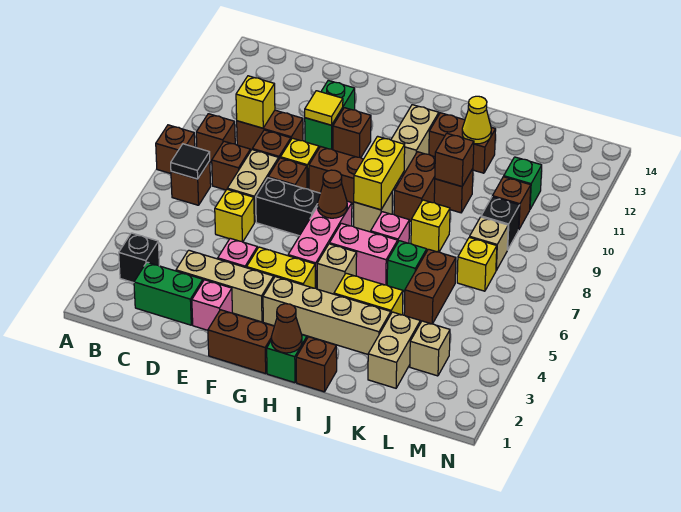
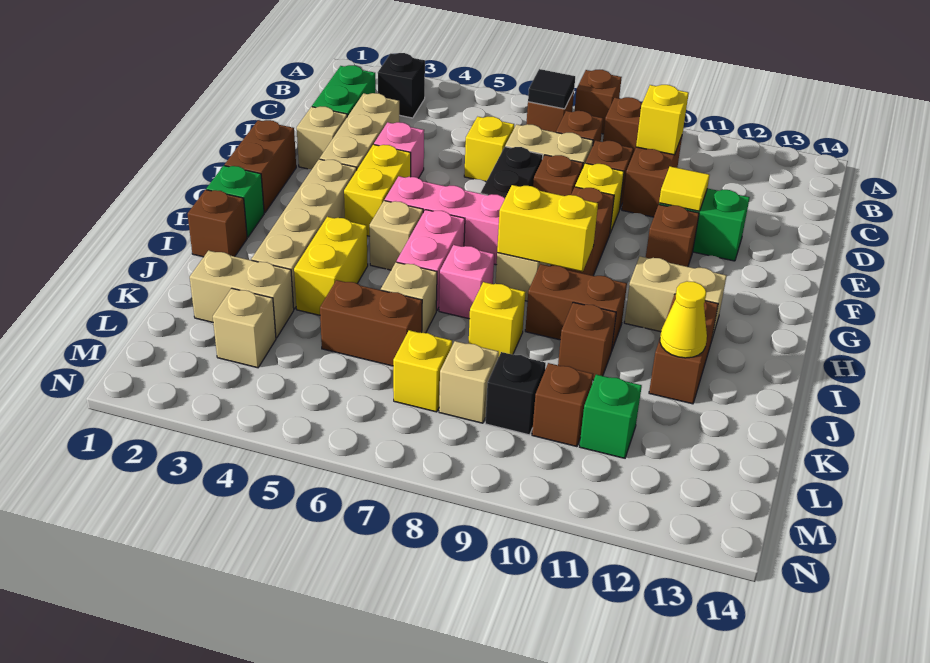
pink 1x1 brick [192,280,232,330] -> tan 1x1 brick [297,107,347,169]
brown 1x1 cone [318,170,347,218] -> none
brown 1x1 cone [271,304,302,353] -> none
green 1x1 brick [387,241,427,291] -> tan 1x1 brick [381,262,437,333]
brown 1x1 brick [435,133,474,186] -> none

